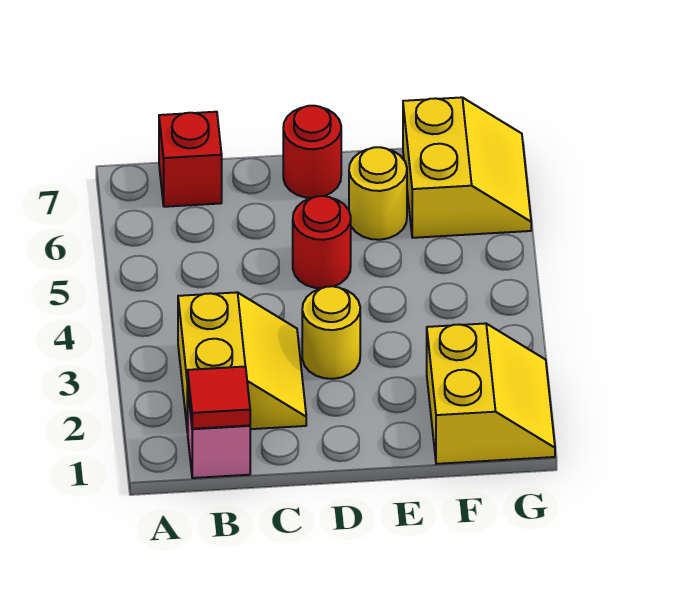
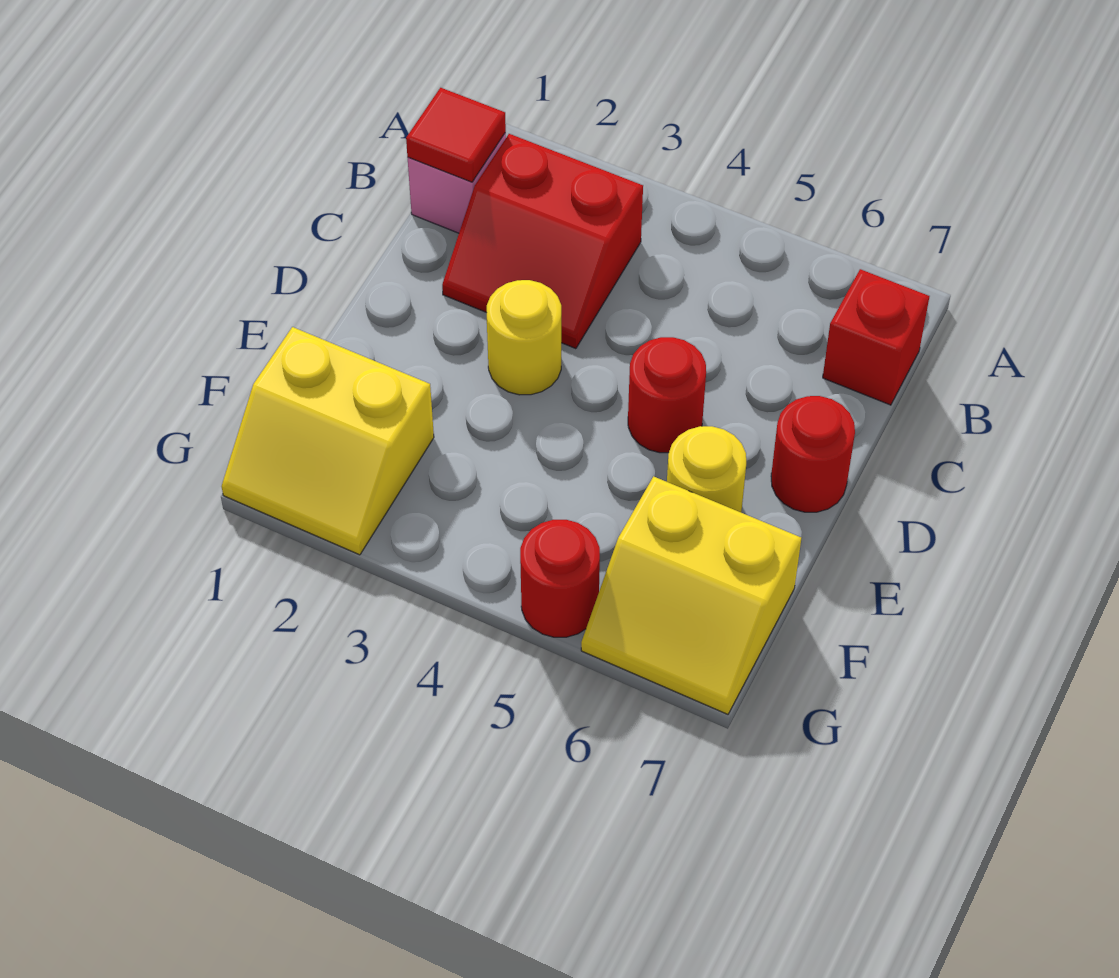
yellow 2x2 slope [178,292,306,432] -> red 2x2 slope [442,134,643,349]
none -> red 1x1 round brick [520,520,600,637]

